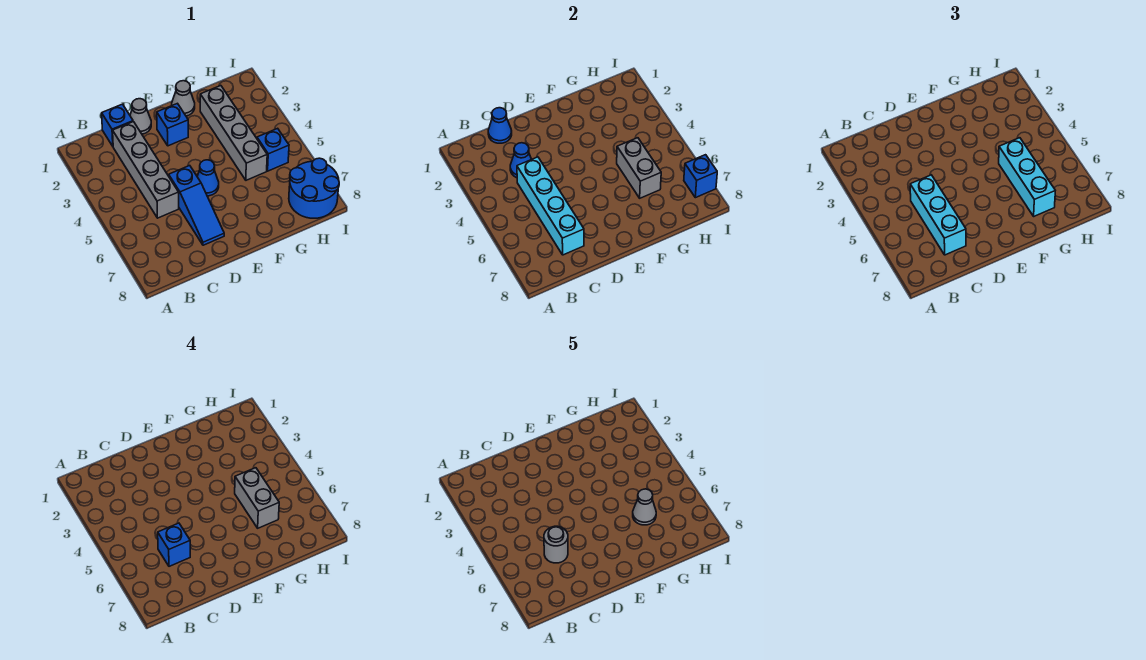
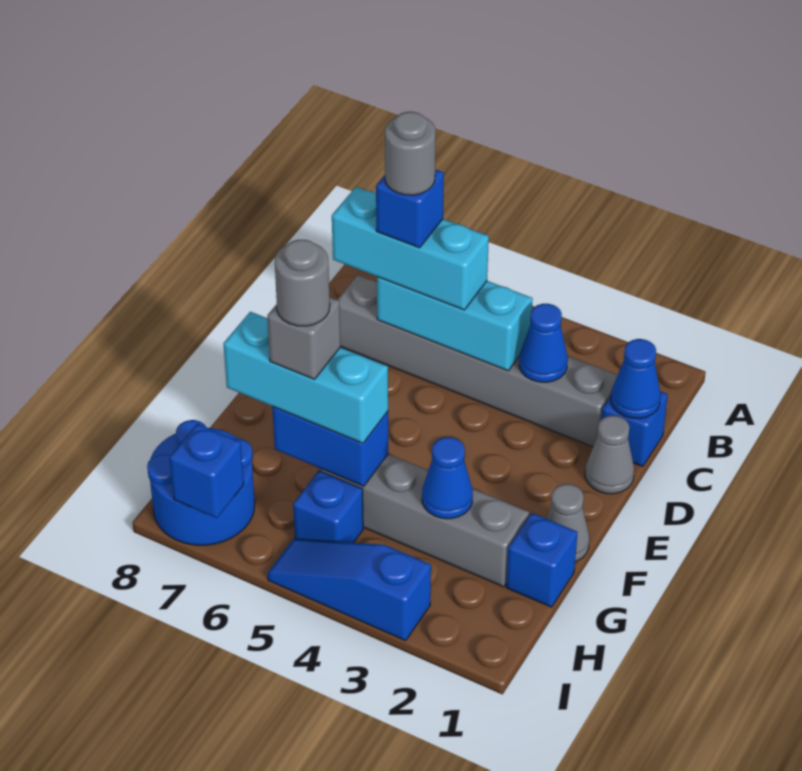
grey 1x4 brick [113,122,179,218] -> grey 1x6 brick [337,275,618,447]
cyan 1x4 brick [517,157,584,255] -> cyan 1x3 brick [377,277,533,371]
blue 1x3 slope [169,166,224,245] -> blue 1x3 slope moved to [268,539,431,641]
blue 1x1 brick [157,103,188,146] -> blue 1x1 brick moved to [506,513,578,607]
blue 1x1 cone [197,160,219,196] -> blue 1x1 cone moved to [422,437,473,519]
grey 1x2 brick [617,138,661,198] -> blue 1x2 brick [272,406,388,486]
grey 1x2 brick [235,468,279,528] -> grey 1x1 brick [267,297,341,379]
grey 1x1 cone [633,489,656,525] -> grey 1x1 round brick [275,240,330,326]

